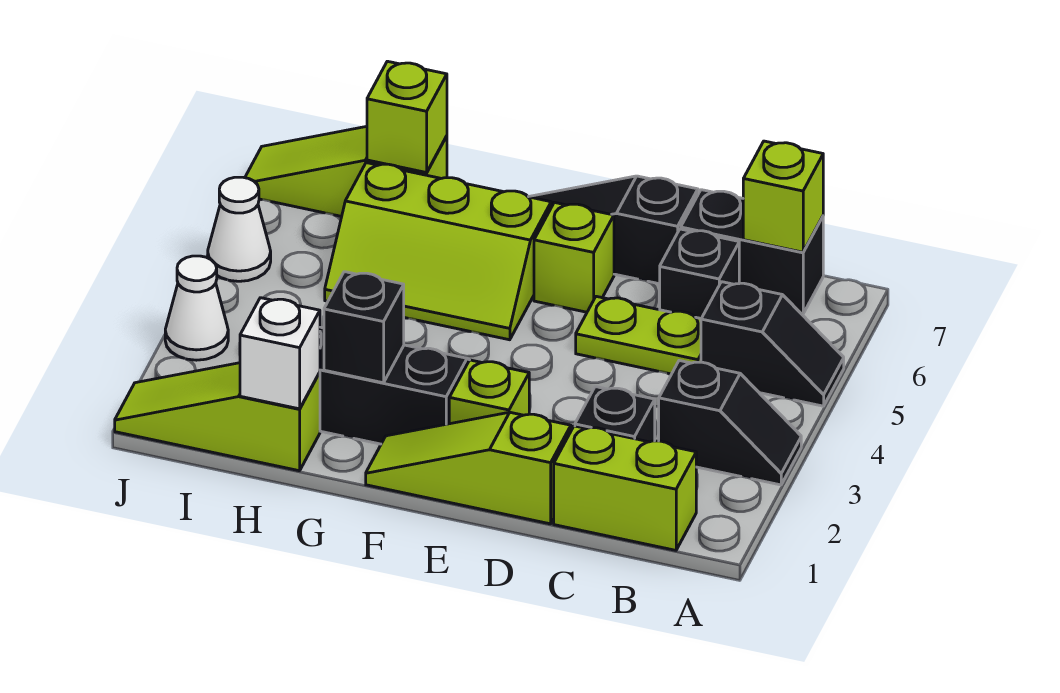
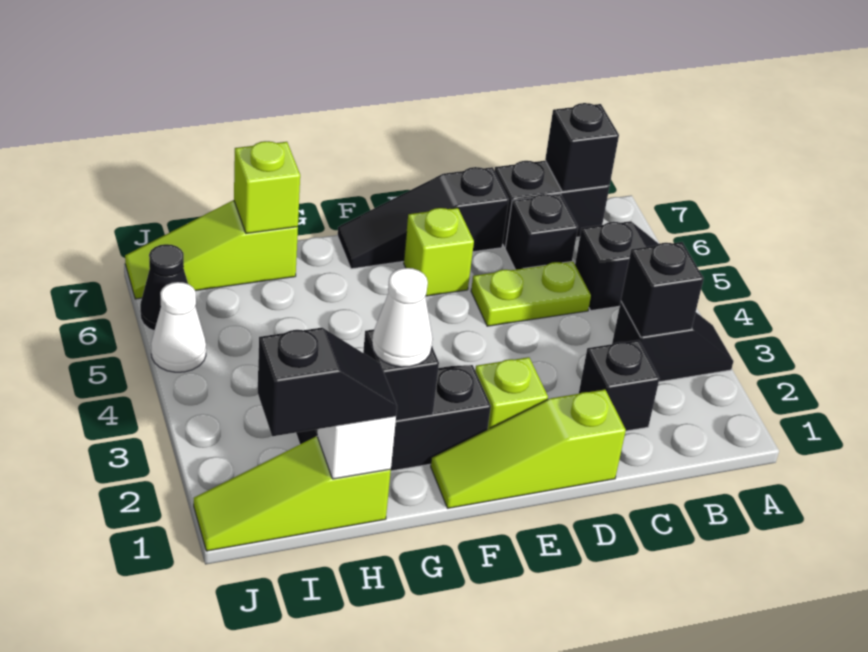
lime 1x2 brick [554,426,696,550] -> none
none -> black 1x1 brick [621,242,704,337]
lime 1x1 brick [743,141,823,252] -> black 1x1 brick [545,103,619,191]
lime 2x3 slope [325,163,551,340] -> none
none -> black 1x2 slope [258,328,397,436]
white 1x1 cone [165,256,228,360] -> white 1x1 cone moved to [372,268,433,367]
none -> black 1x1 cone [140,244,188,331]

